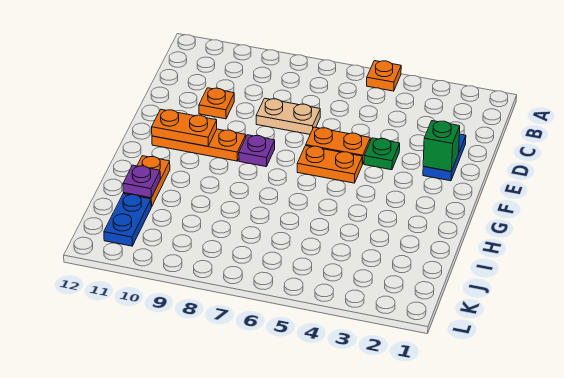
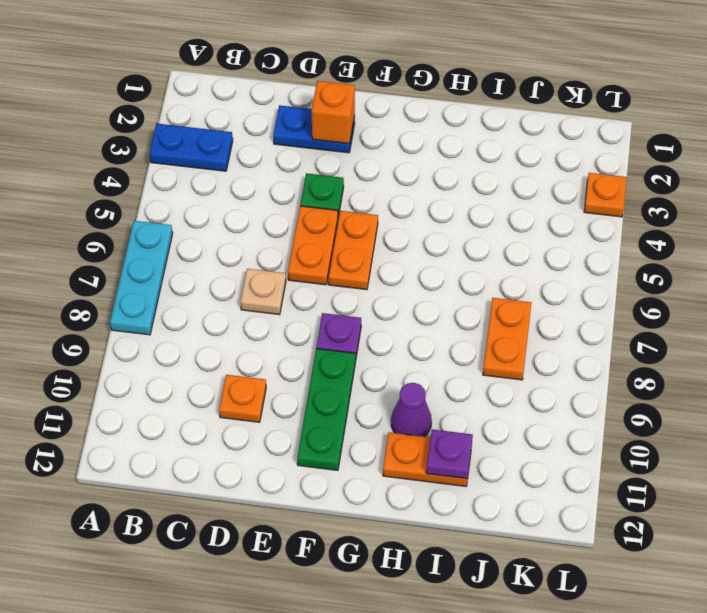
orange 1x1 plate [367,61,401,91] -> orange 1x1 plate moved to [584,173,627,217]
none -> cyan 1x3 plate [110,221,173,335]
tan 1x2 plate [256,98,320,134] -> tan 1x1 plate [240,269,286,315]
green 1x1 brick [423,121,460,172] -> orange 1x1 brick [311,81,355,144]
orange 1x3 plate [152,129,246,161] -> green 1x3 plate [297,349,356,470]
orange 1x2 plate [152,110,217,146] -> orange 1x2 plate moved to [483,298,531,380]
none -> purple 1x1 cone [391,383,432,437]
blue 1x2 plate [104,194,151,246] -> blue 1x2 plate moved to [149,124,233,171]

